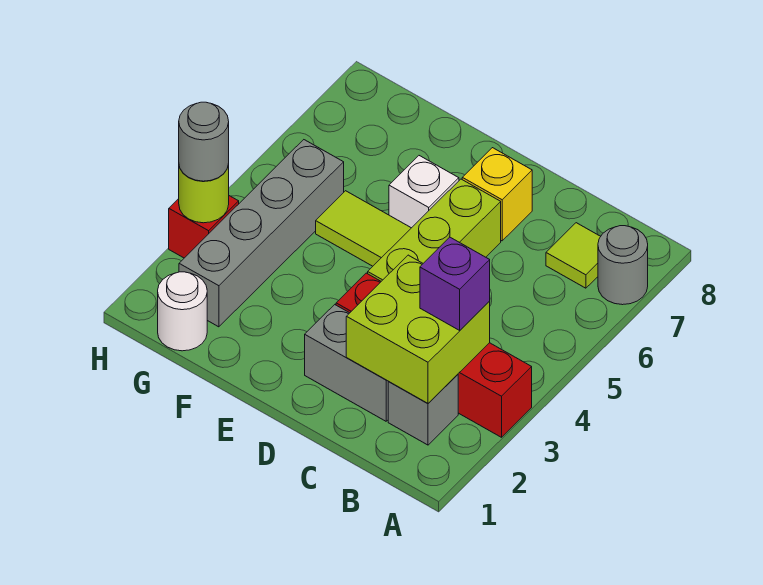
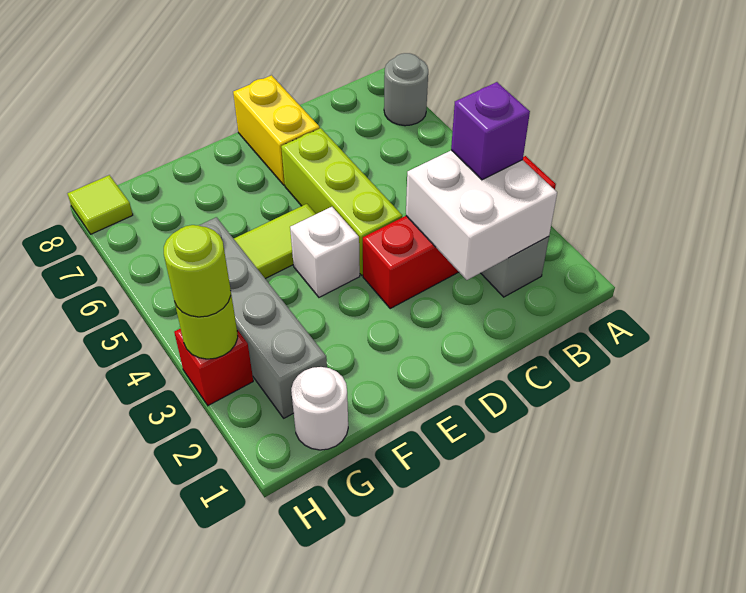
lime 2x2 brick [346,255,490,403] -> white 2x2 brick [406,150,557,280]
lime 1x1 tile [546,223,601,288] -> lime 1x1 tile moved to [67,175,133,234]
grey 1x2 brick [305,305,388,421] -> none
yellow 1x1 brick [462,148,532,241] -> yellow 1x2 brick [233,75,320,185]
white 1x1 brick [389,156,459,228] -> white 1x1 brick moved to [290,207,360,297]
grey 1x1 round brick [179,102,229,181] -> lime 1x1 round brick [164,225,231,317]

